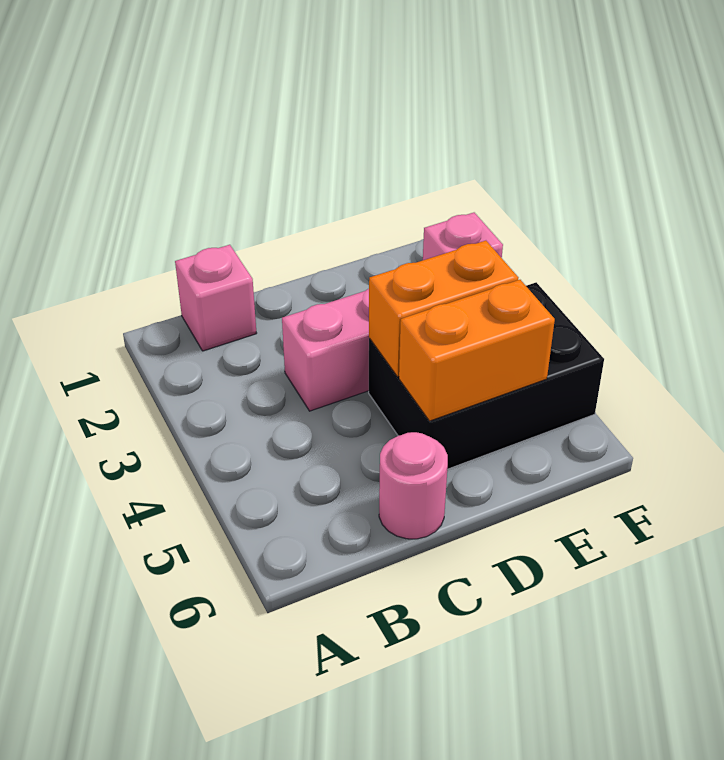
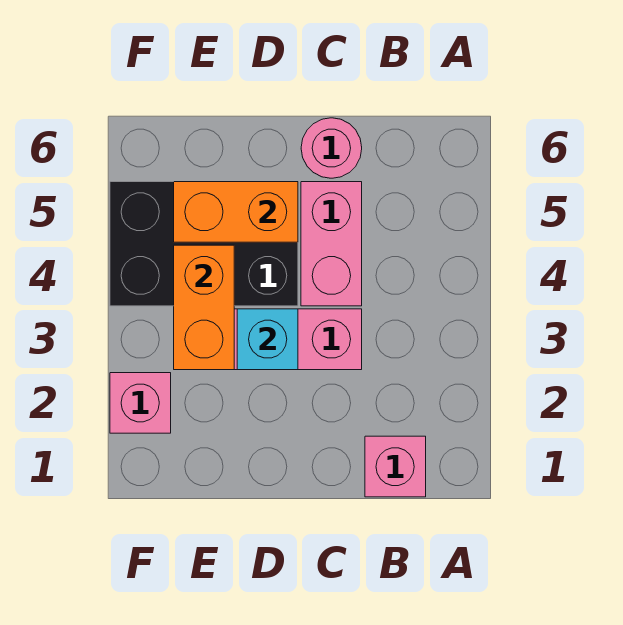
none -> pink 1x2 brick [301,182,362,306]
none -> cyan 1x1 brick [237,309,298,370]
orange 1x2 brick [369,241,518,377] -> orange 1x2 brick turned to [174,245,234,370]

